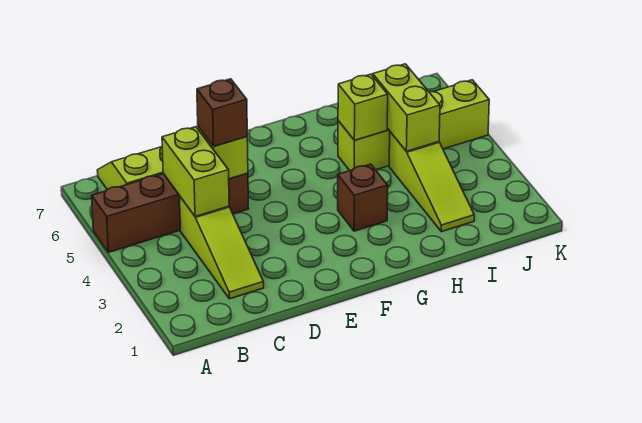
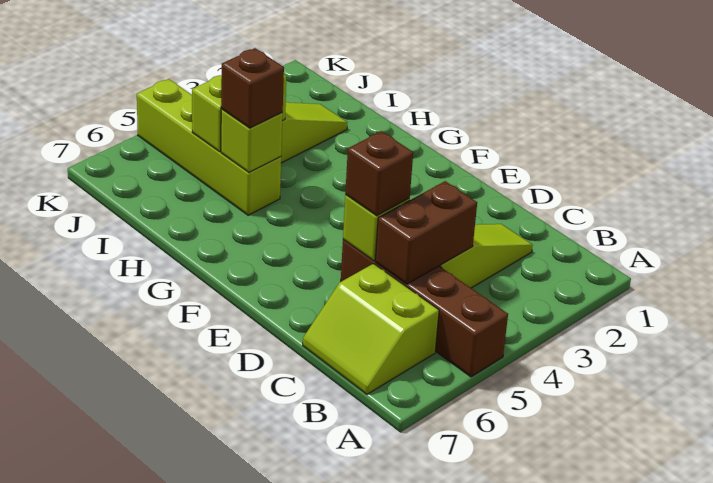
lime 1x2 brick [162,127,229,217] -> brown 1x2 brick [375,181,477,284]
brown 1x1 brick [338,164,388,231] -> brown 1x1 brick moved to [221,48,284,128]

